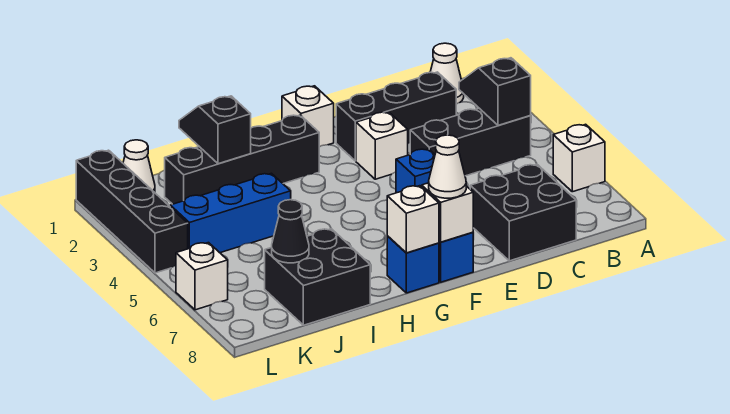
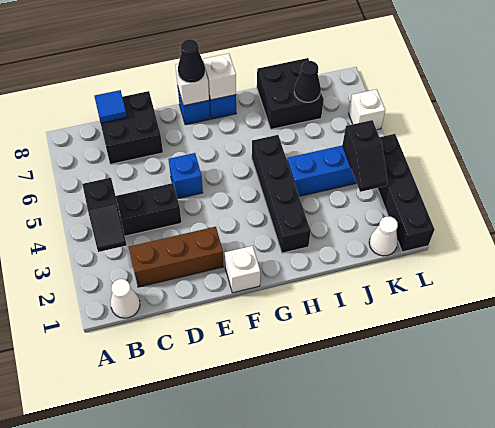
white 1x1 brick [553,124,605,192] -> none
black 1x3 brick [336,72,456,161] -> brown 1x3 brick [129,227,224,287]
none -> blue 1x1 tile [94,90,127,123]
white 1x1 brick [356,112,408,179] -> none
white 1x1 cone [429,135,466,198] -> black 1x1 cone [178,39,205,83]
black 1x4 brick [165,115,319,204] -> black 1x4 brick turned to [252,135,311,253]
black 1x2 slope [179,96,251,164] -> black 1x2 slope moved to [343,120,387,192]

